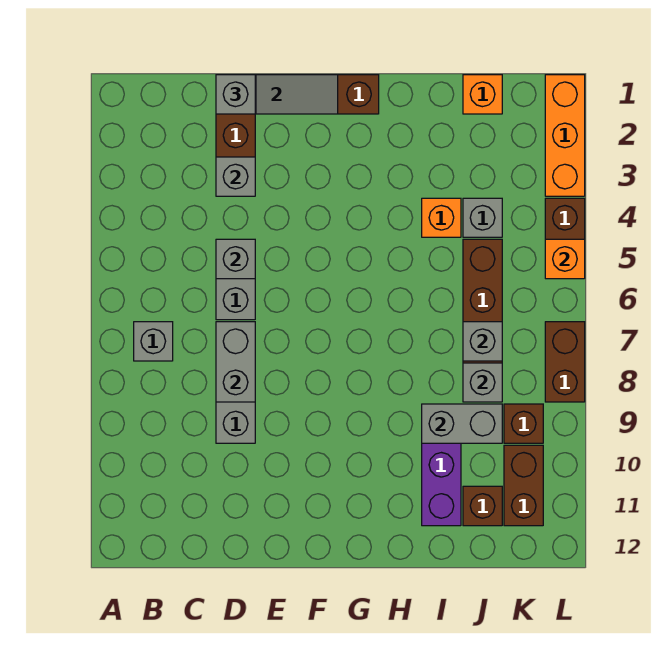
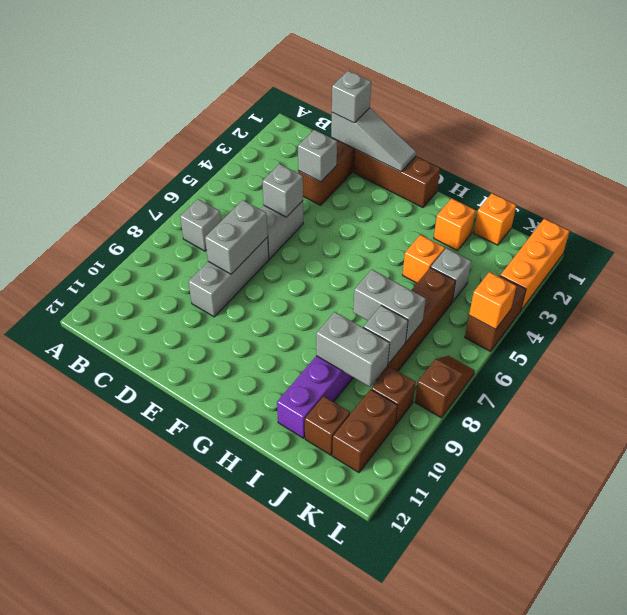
none -> orange 1x1 brick [434,198,476,251]
grey 1x1 brick [463,322,502,361] -> grey 1x2 brick [353,270,426,342]
brown 1x2 brick [545,322,585,402] -> brown 1x2 slope [415,356,475,418]

